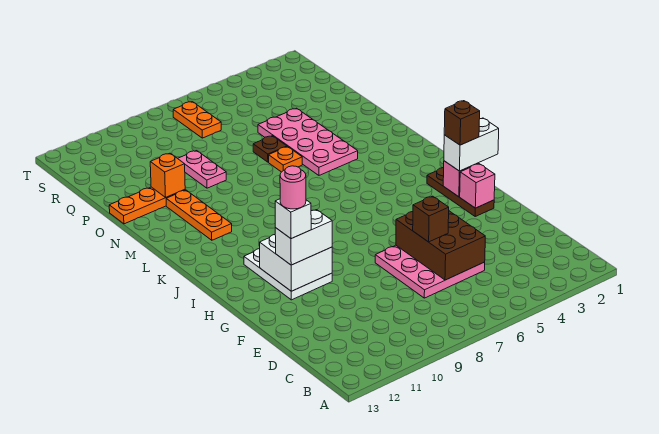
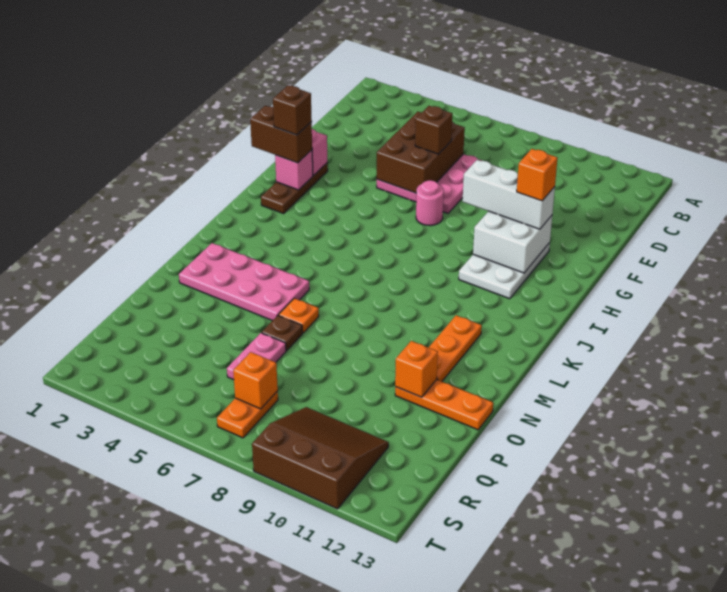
white 1x2 brick [275,210,332,265] -> white 1x3 brick [462,160,555,229]
white 1x1 brick [275,199,311,239] -> orange 1x1 brick [517,149,557,201]
pink 1x1 round brick [280,166,306,209] -> pink 1x1 round brick moved to [416,180,444,226]
white 1x2 brick [444,118,499,171] -> brown 1x2 brick [250,106,312,163]
pink 2x4 plate [258,108,358,175] -> pink 2x4 plate turned to [179,243,309,321]
pink 1x2 plate [178,151,226,188] -> pink 1x2 plate moved to [227,333,286,380]
none -> orange 1x1 brick [233,352,278,409]
none -> brown 3x3 slope [252,407,389,509]

